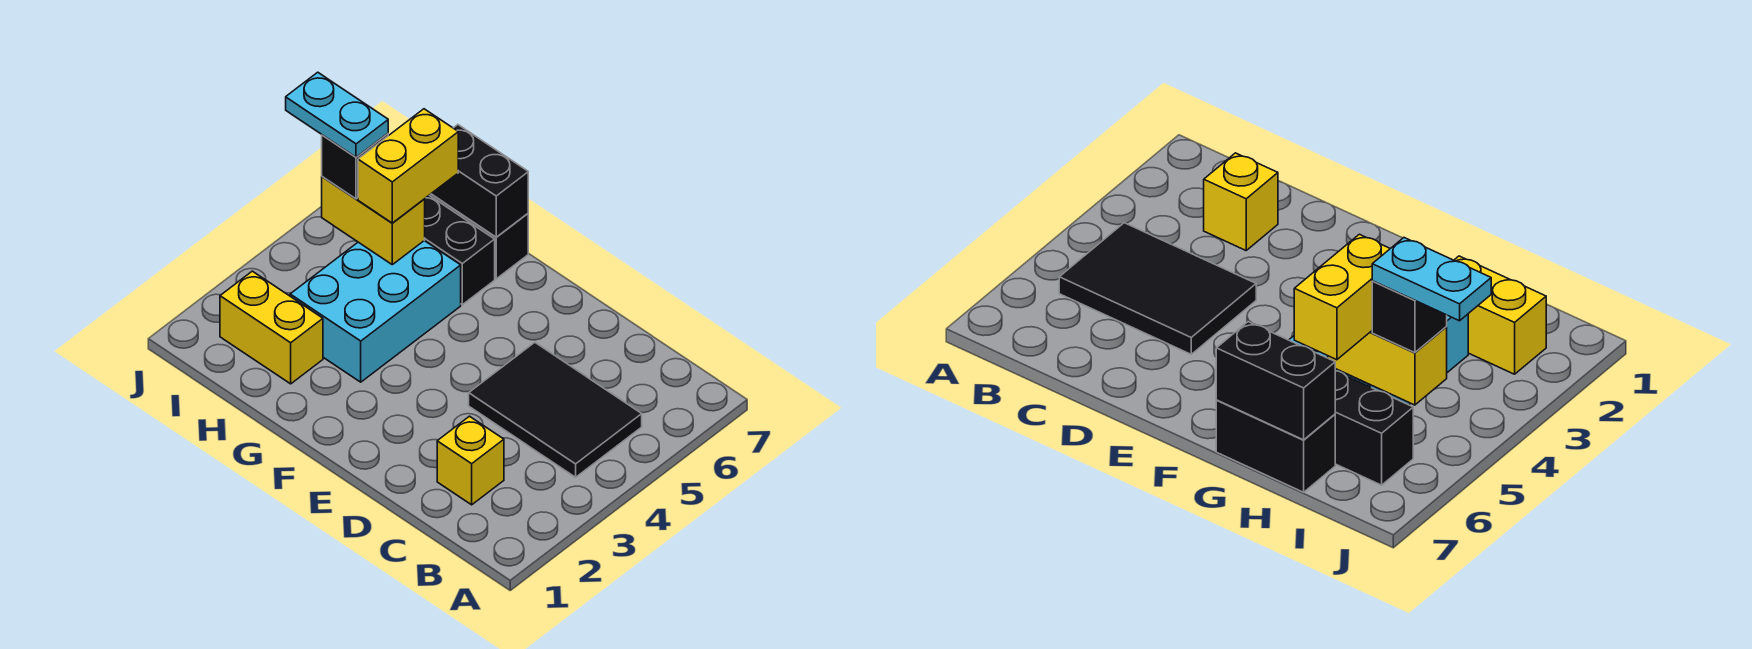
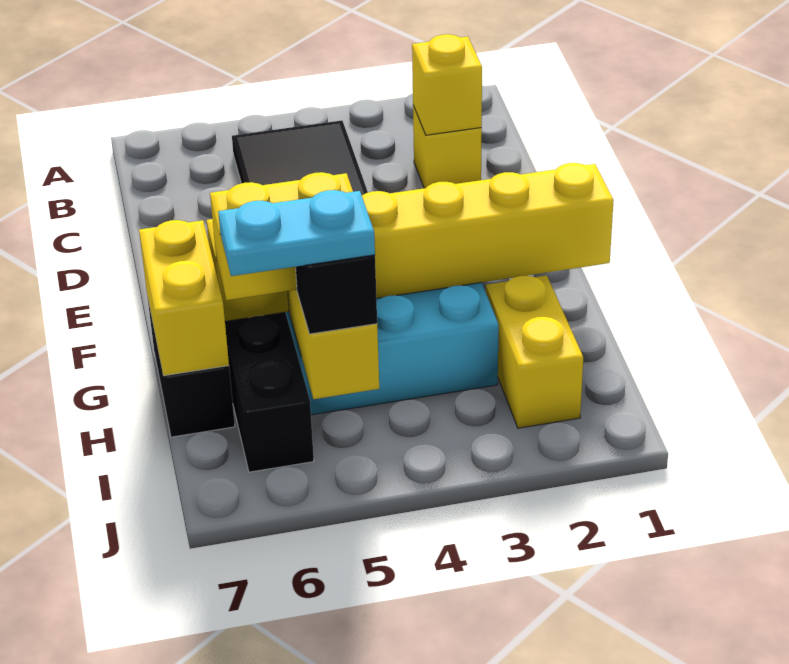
none -> yellow 1x1 brick [412,34,482,135]
none -> yellow 1x6 brick [207,163,614,321]
black 1x2 brick [431,125,528,237] -> yellow 1x2 brick [139,220,229,376]
cyan 1x2 plate [286,72,388,157] -> cyan 1x2 plate turned to [218,190,375,276]

